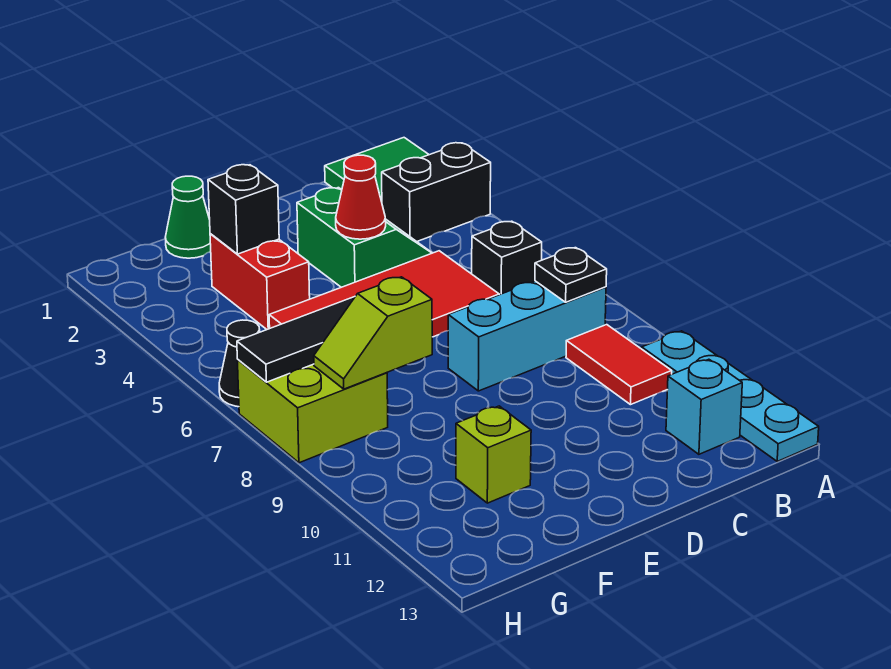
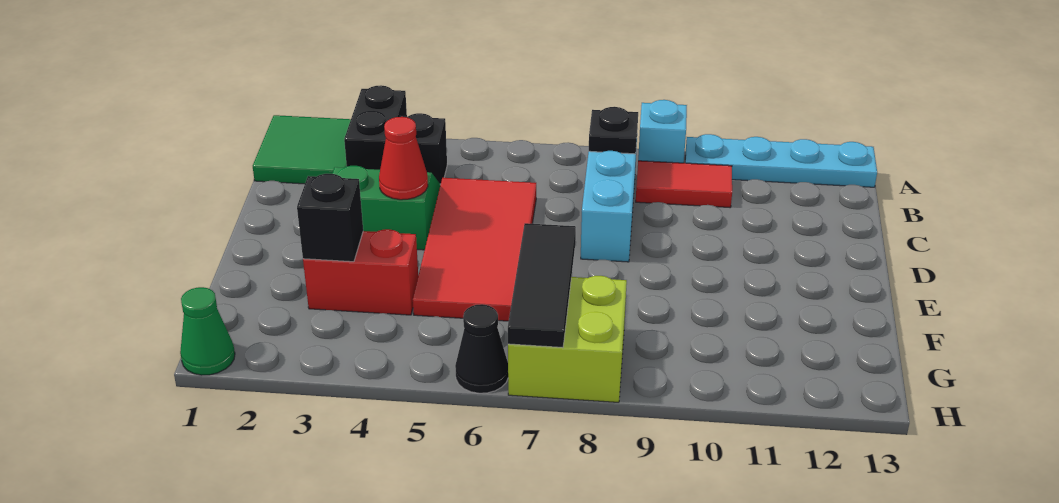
black 1x1 brick [472,221,542,295] -> black 1x1 brick moved to [400,113,447,185]
cyan 1x1 brick [666,359,742,454] -> cyan 1x1 brick moved to [638,100,687,163]
green 1x1 cone [165,176,211,258] -> green 1x1 cone moved to [180,287,235,375]
lime 1x2 slope [314,277,432,389] -> none
lime 1x1 brick [456,406,531,503] -> none

